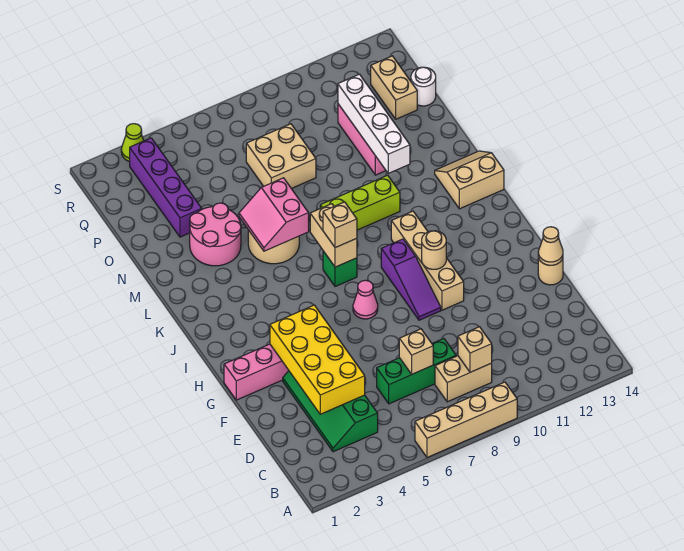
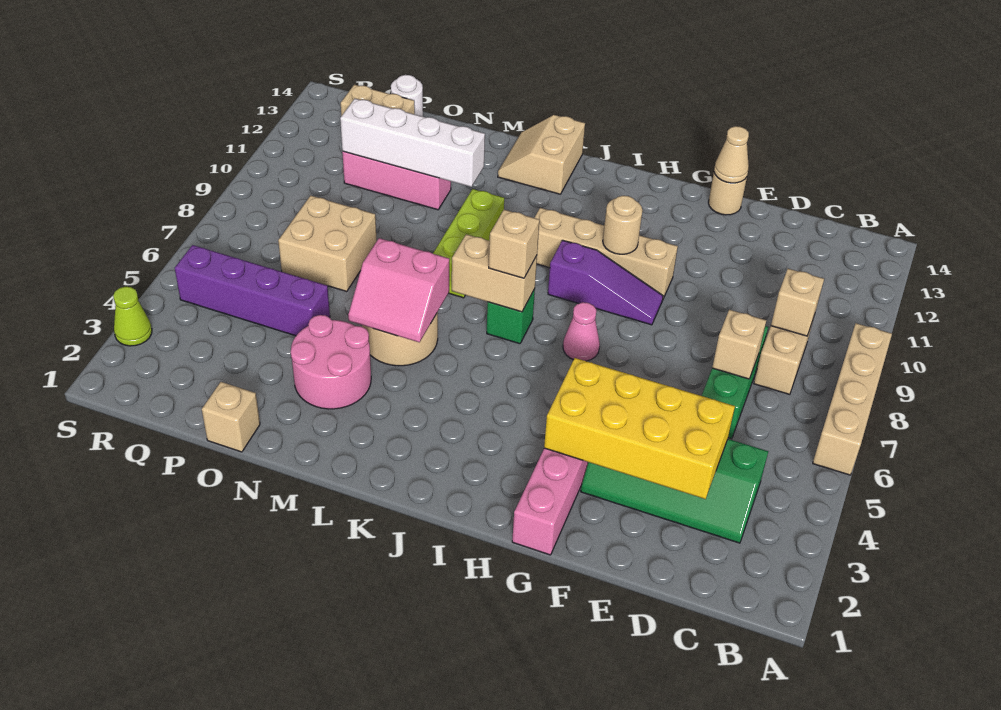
none -> tan 1x1 brick [202,382,260,452]
purple 1x4 brick [130,138,202,237] -> purple 1x4 brick moved to [175,245,330,336]

